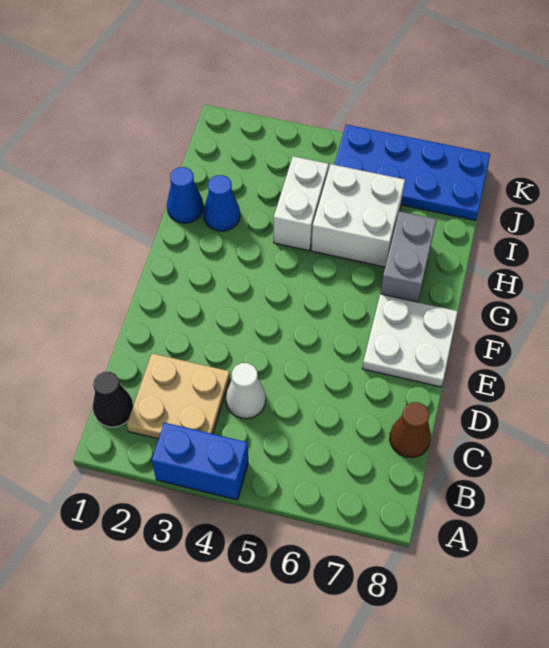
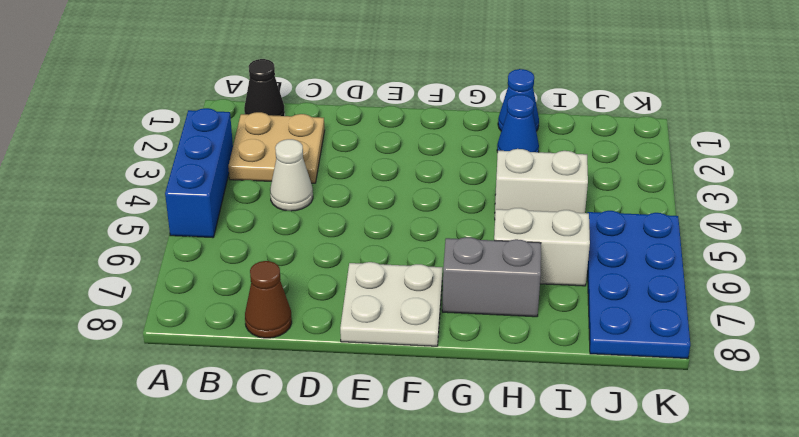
blue 1x2 brick [152,422,248,500] -> blue 1x3 brick [165,108,233,238]
white 2x2 brick [311,164,405,267] -> white 1x2 brick [494,208,590,286]

